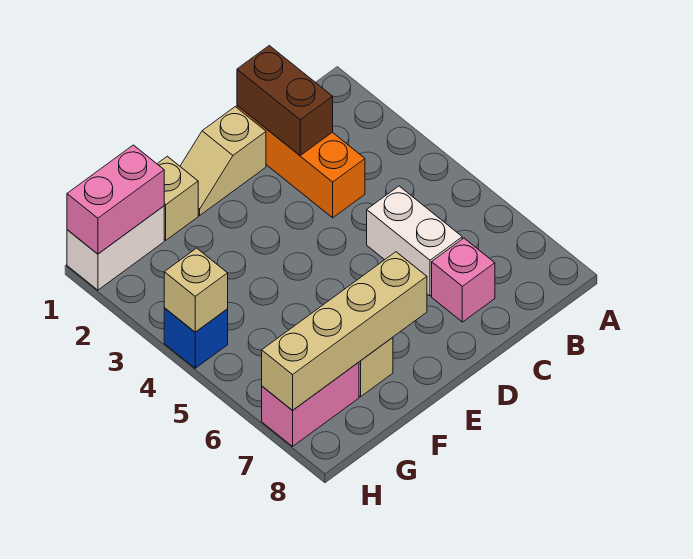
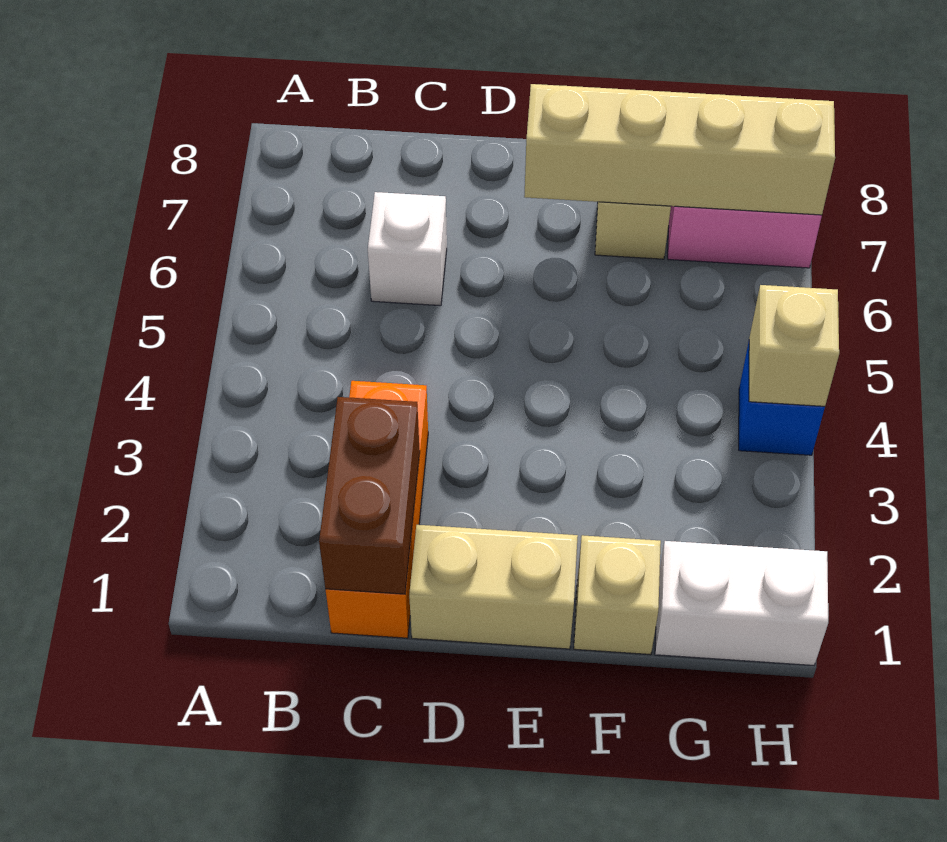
white 1x2 brick [367,186,462,296] -> white 1x1 brick [368,192,447,306]
pink 1x1 brick [432,238,495,322] -> none
tan 1x2 slope [180,107,266,215] -> tan 1x2 brick [409,525,578,649]
pink 1x2 brick [67,145,164,254] -> none

